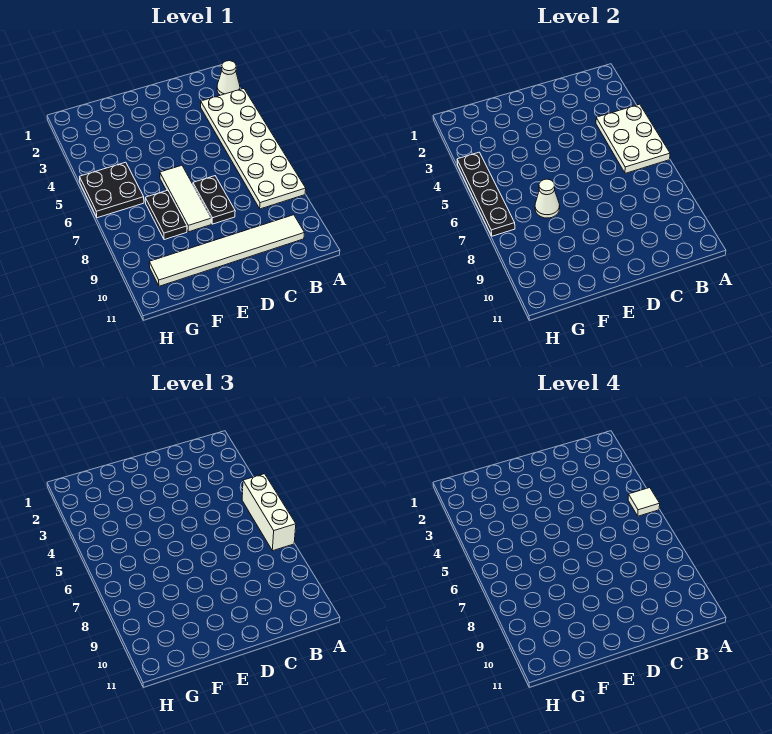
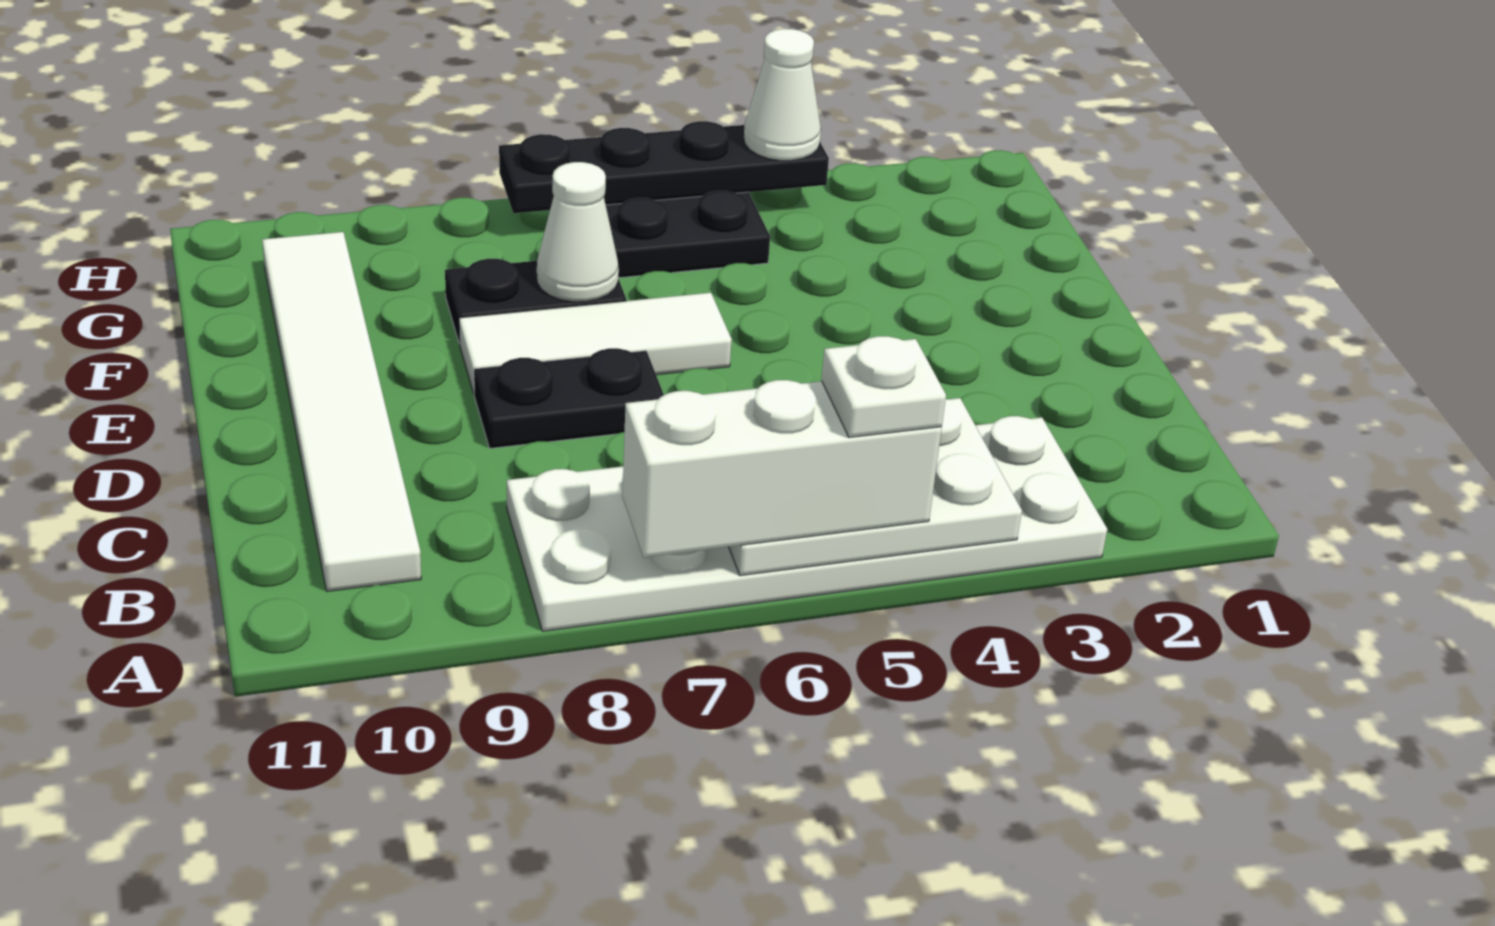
white 1x1 cone [217,61,240,95] -> white 1x1 cone moved to [744,29,821,161]
white 1x1 tile [628,488,660,516] -> white 1x1 plate [821,336,946,437]

